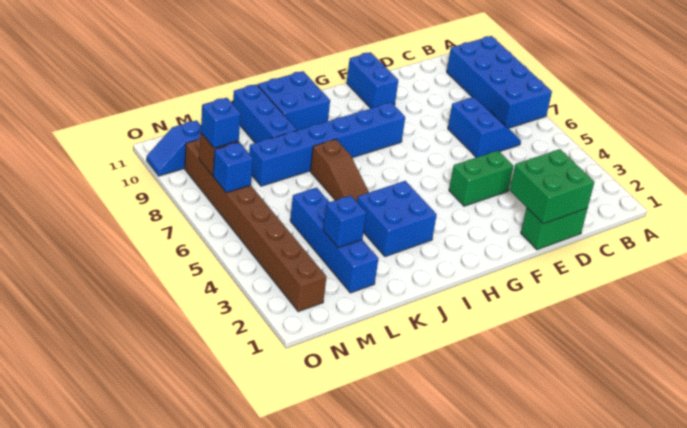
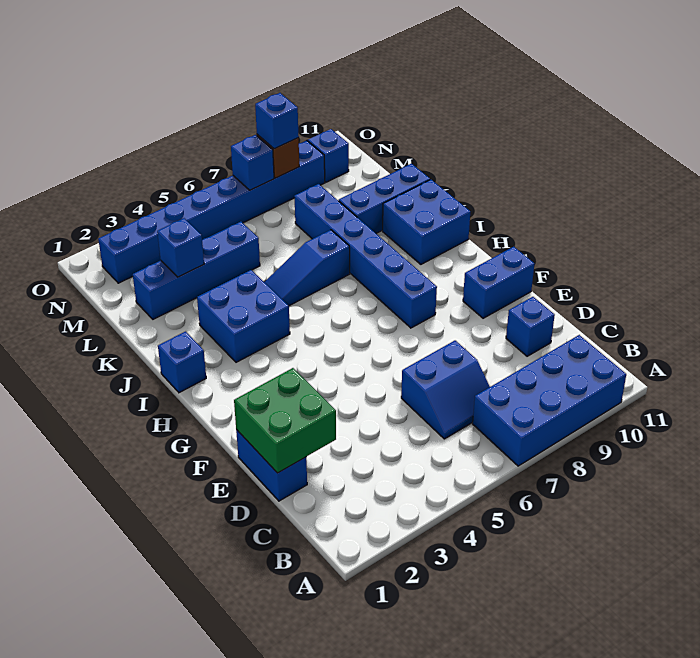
green 1x2 brick [521,208,588,250] -> blue 1x2 brick [236,430,307,501]
none -> blue 1x1 brick [506,297,555,356]
green 1x2 brick [449,151,514,206] -> none
none -> blue 1x1 brick [158,332,206,393]
brown 1x3 slope [310,139,369,201] -> blue 1x3 slope [264,230,350,306]
brown 1x8 brick [185,138,326,312] -> blue 1x8 brick [98,141,325,283]

